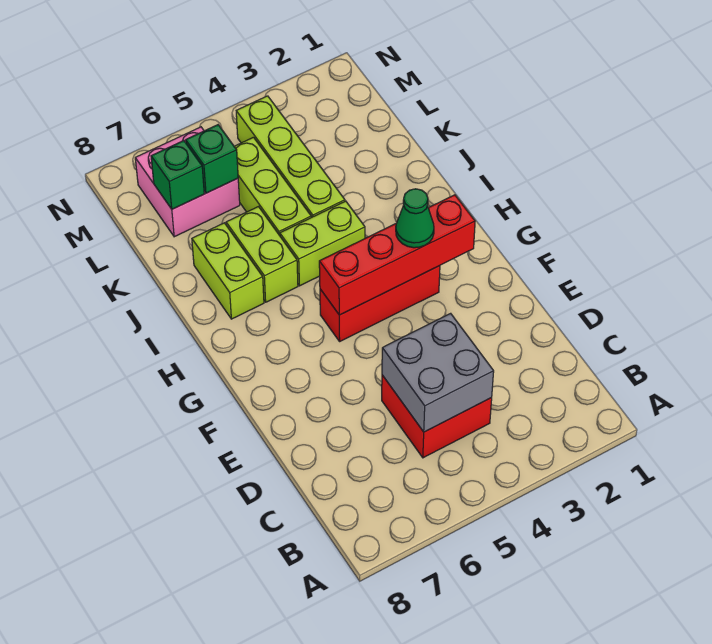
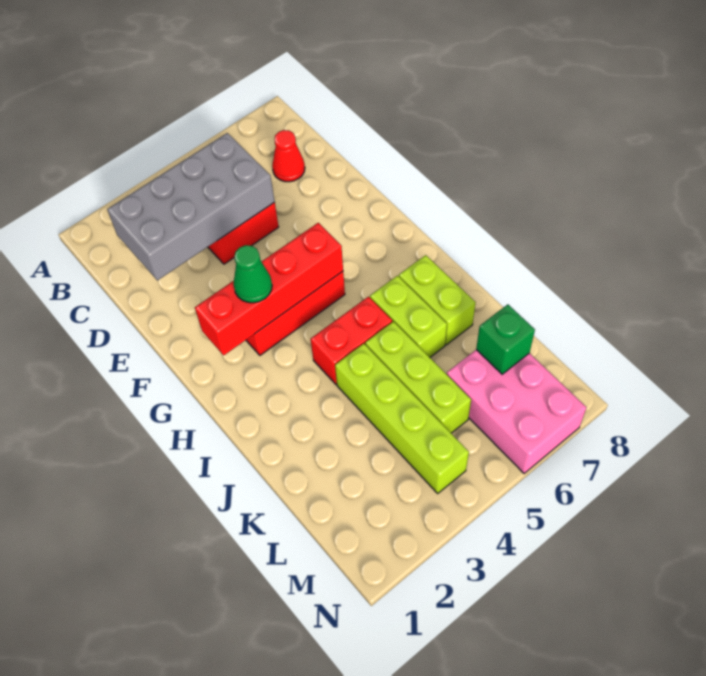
grey 2x2 brick [382,313,494,432] -> grey 2x4 brick [107,133,275,280]
none -> red 1x1 cone [272,130,305,182]
lime 1x2 brick [280,201,365,286] -> red 1x2 brick [311,297,392,384]
pink 2x2 brick [135,127,240,237] -> pink 2x3 brick [447,350,587,473]
green 1x1 brick [186,125,238,193] -> none

